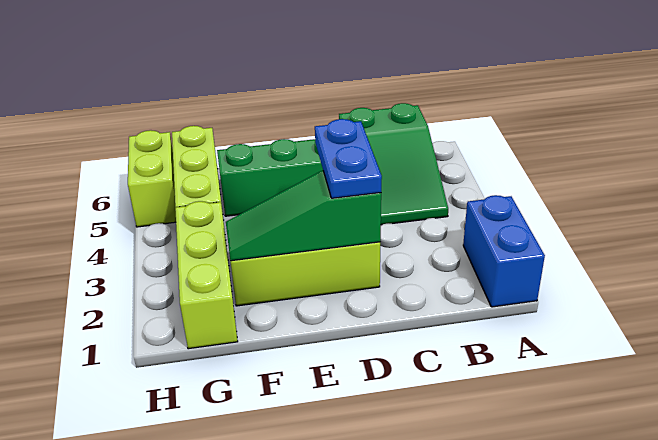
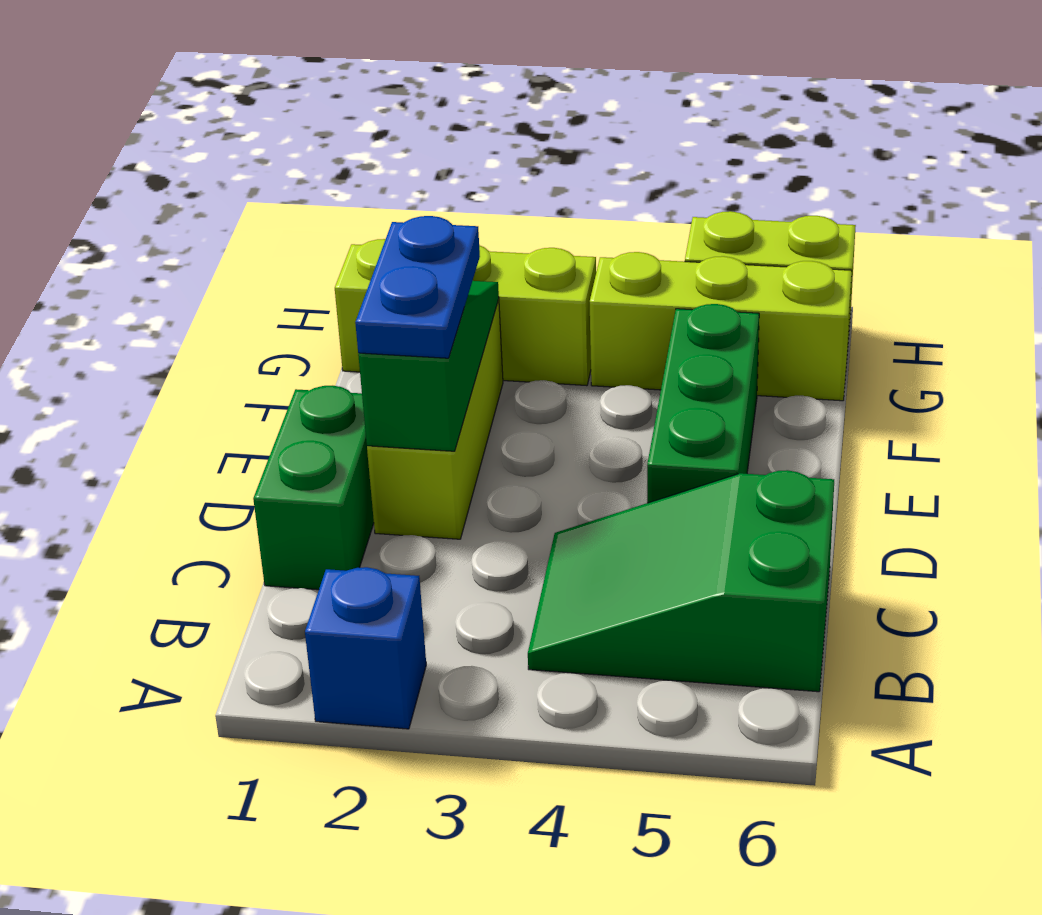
blue 1x2 brick [463,195,545,307] -> blue 1x1 brick [305,567,426,729]
none -> green 1x2 brick [253,386,374,590]
blue 1x2 plate [315,119,382,198] -> blue 1x2 plate turned to [355,216,480,358]

